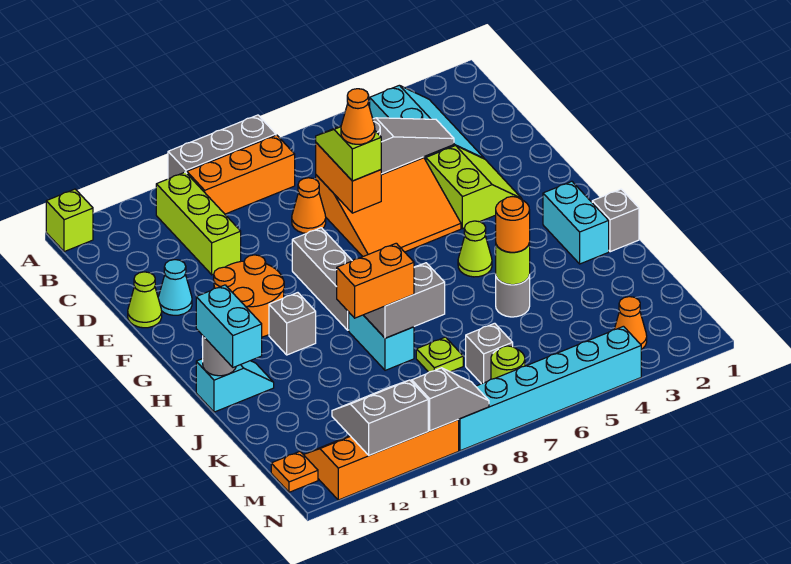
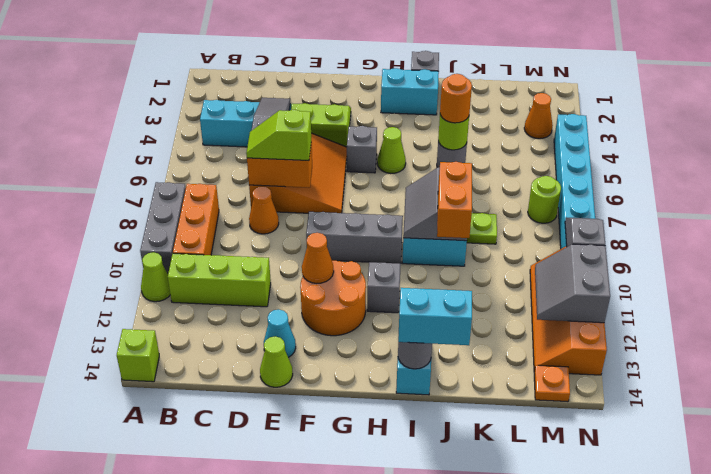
none -> lime 1x1 cone [141,252,170,302]
orange 1x1 cone [341,89,375,144] -> orange 1x1 cone moved to [302,233,334,283]
grey 1x1 brick [466,323,513,384] -> grey 1x1 brick moved to [347,126,377,173]

